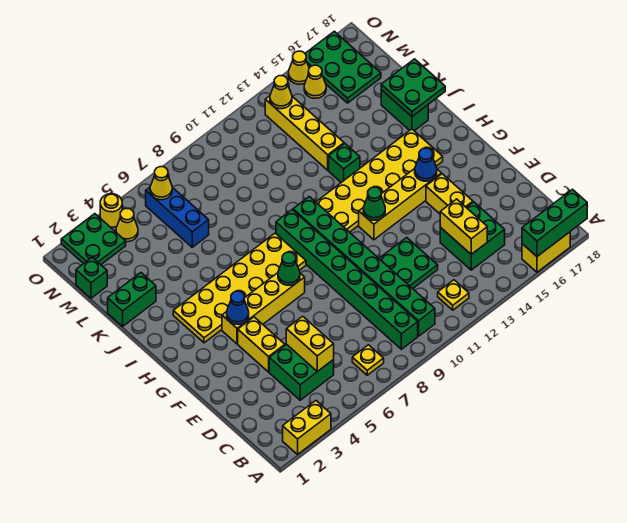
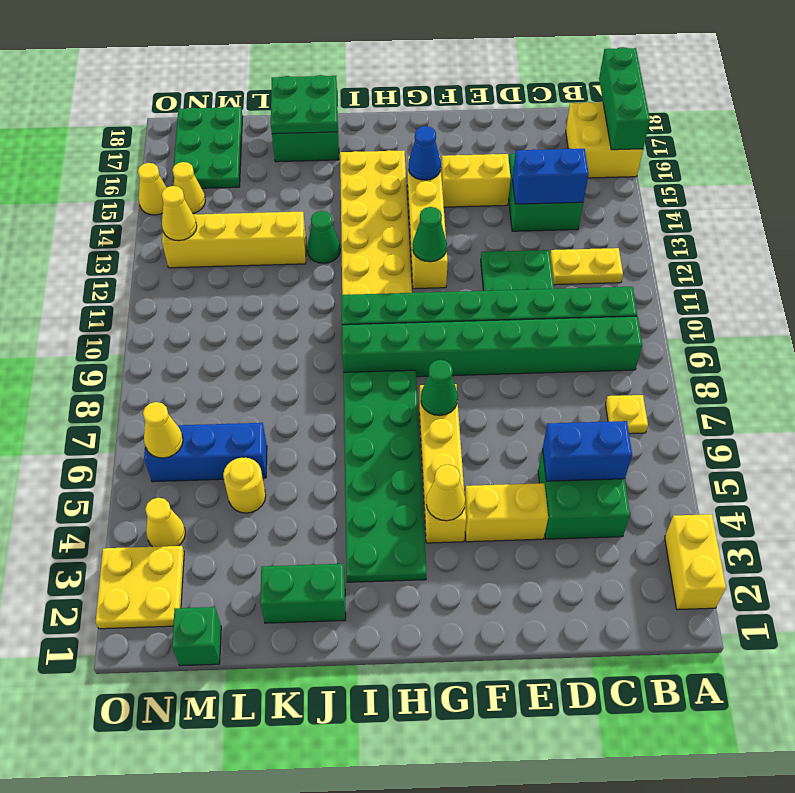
yellow 1x2 brick [522,232,570,272] -> yellow 2x2 brick [566,102,643,178]
yellow 1x1 plate [438,280,469,310] -> yellow 1x2 plate [550,248,623,285]
yellow 1x2 brick [286,316,334,372] -> blue 1x2 brick [543,421,632,481]
yellow 1x2 brick [440,199,487,254] -> blue 1x2 brick [513,148,589,204]
blue 1x1 cone [227,291,249,324] -> yellow 1x1 cone [426,465,465,521]
yellow 2x6 plate [173,233,306,343] -> green 2x6 plate [343,370,426,582]
green 1x1 brick [329,143,360,182] -> green 1x1 cone [307,211,340,263]
green 1x2 brick [108,273,156,326] -> green 1x2 brick turned to [260,564,346,623]
green 2x3 plate [305,31,381,103] -> green 2x3 plate turned to [173,107,243,188]
green 2x2 plate [61,214,126,265] -> yellow 2x2 plate [96,546,184,629]
yellow 1x1 round brick [100,194,122,227] -> yellow 1x1 round brick moved to [223,457,266,513]

